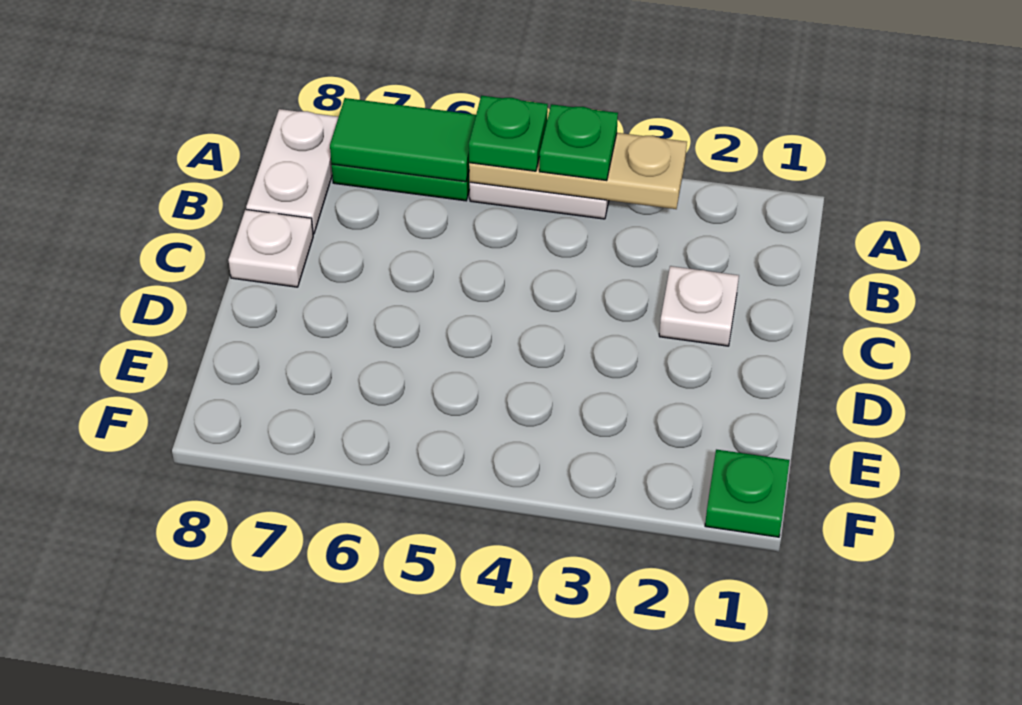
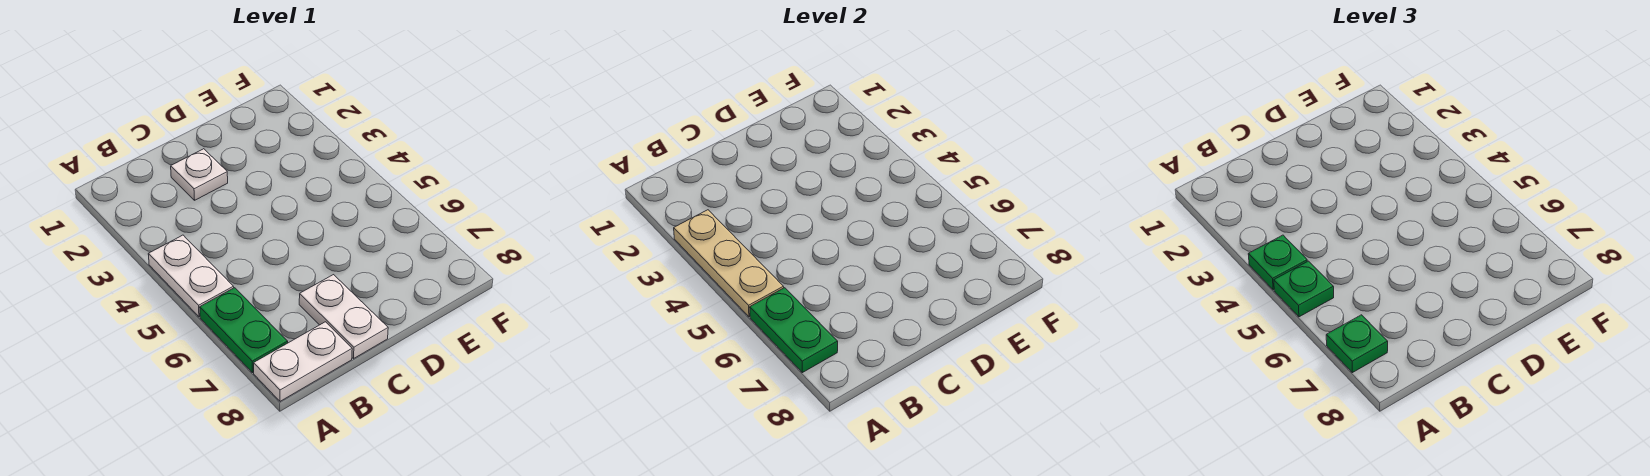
green 1x2 tile [330,98,476,182] -> green 1x2 plate [750,288,838,373]
white 1x1 plate [228,209,313,287] -> white 1x2 plate [299,275,388,359]
green 1x1 plate [705,450,790,537] -> green 1x1 plate moved to [1326,315,1388,373]

